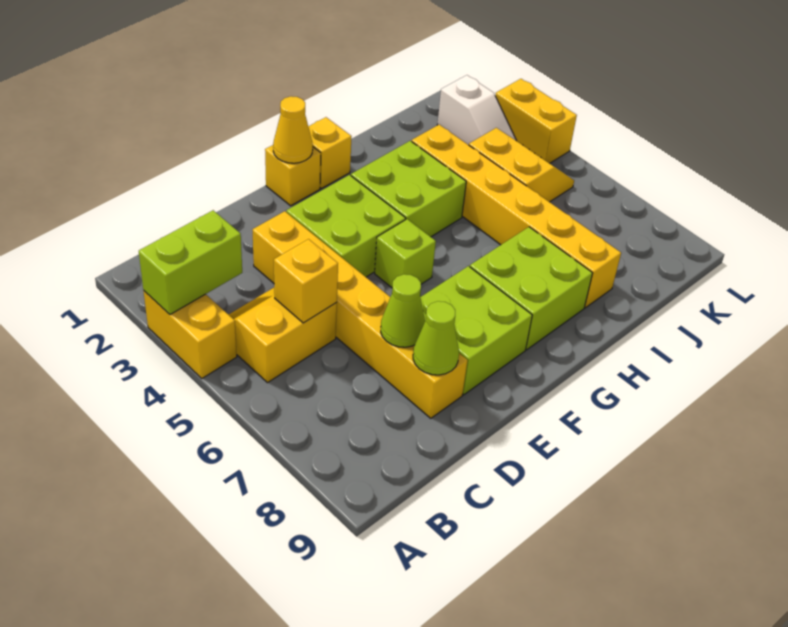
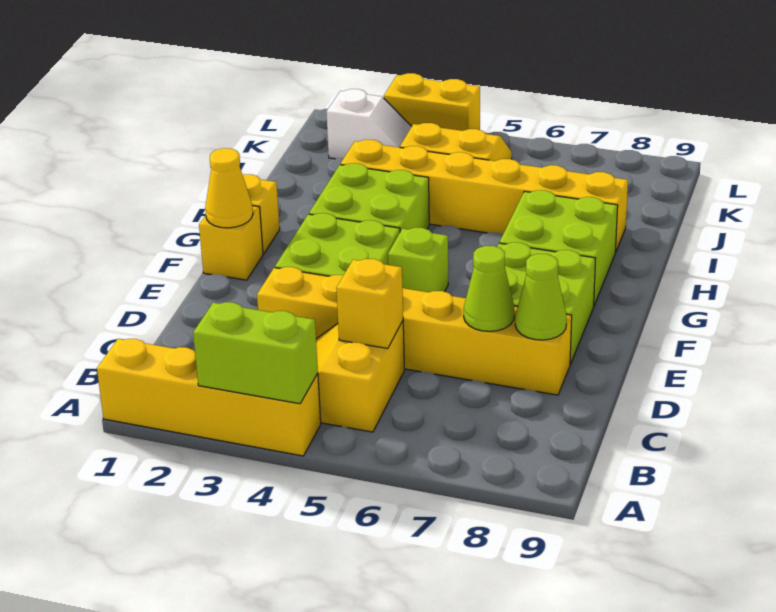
yellow 1x2 brick [144,291,237,378] -> yellow 1x4 brick [97,339,321,456]
lime 1x2 brick [139,210,242,314] -> lime 1x2 brick turned to [193,302,318,404]

